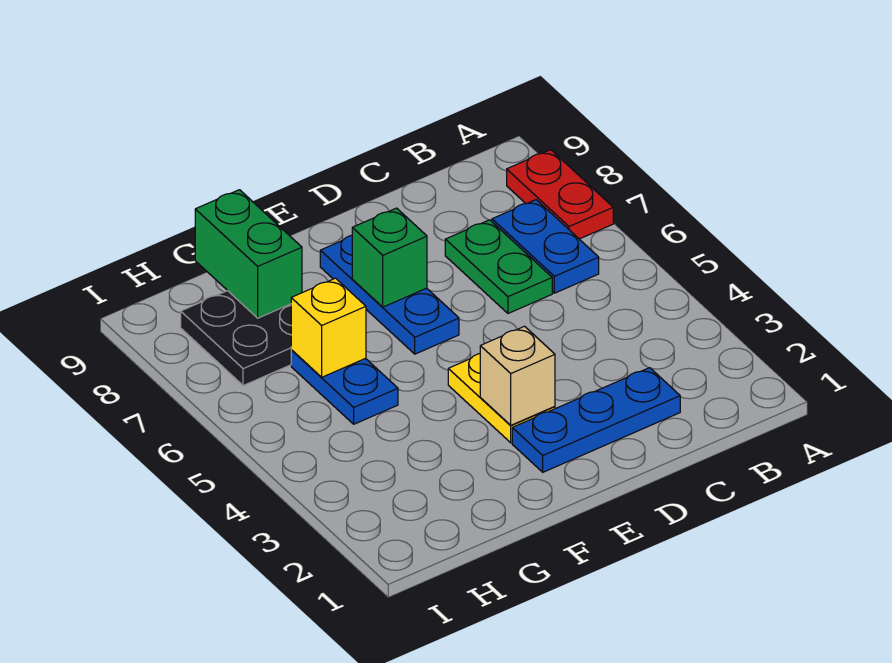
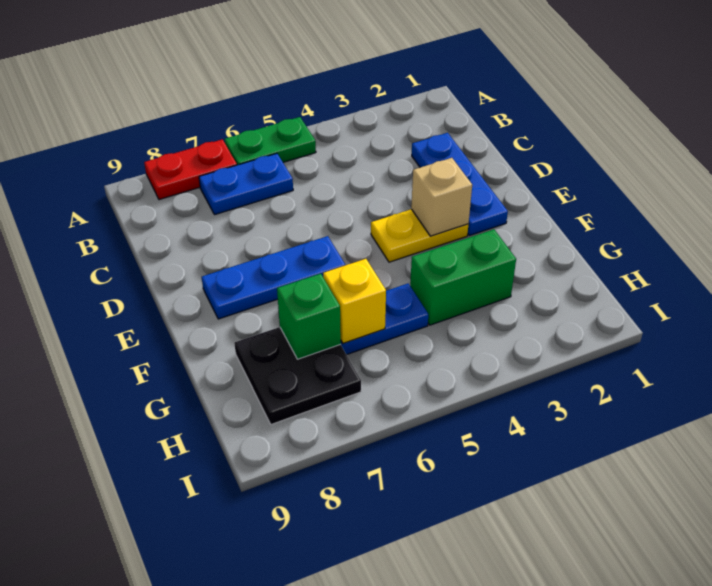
green 1x2 plate [445,220,552,313] -> green 1x2 plate moved to [225,117,316,165]
green 1x1 brick [352,208,427,307] -> green 1x1 brick moved to [277,274,341,359]
green 1x2 brick [195,190,302,318] -> green 1x2 brick moved to [410,229,516,325]

